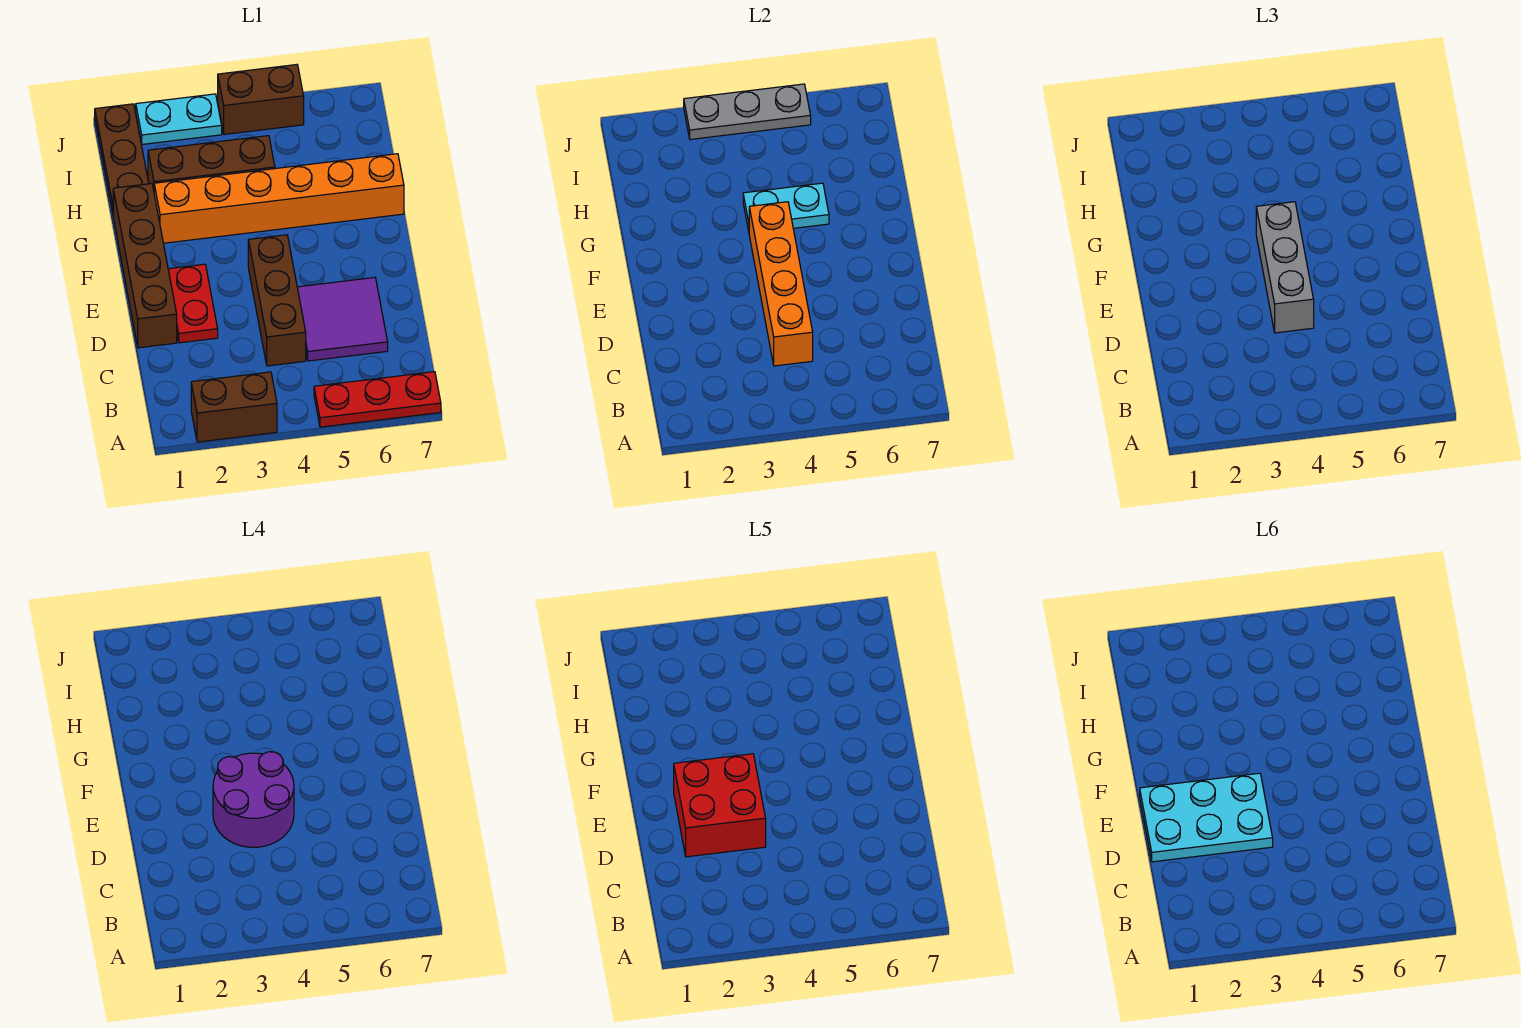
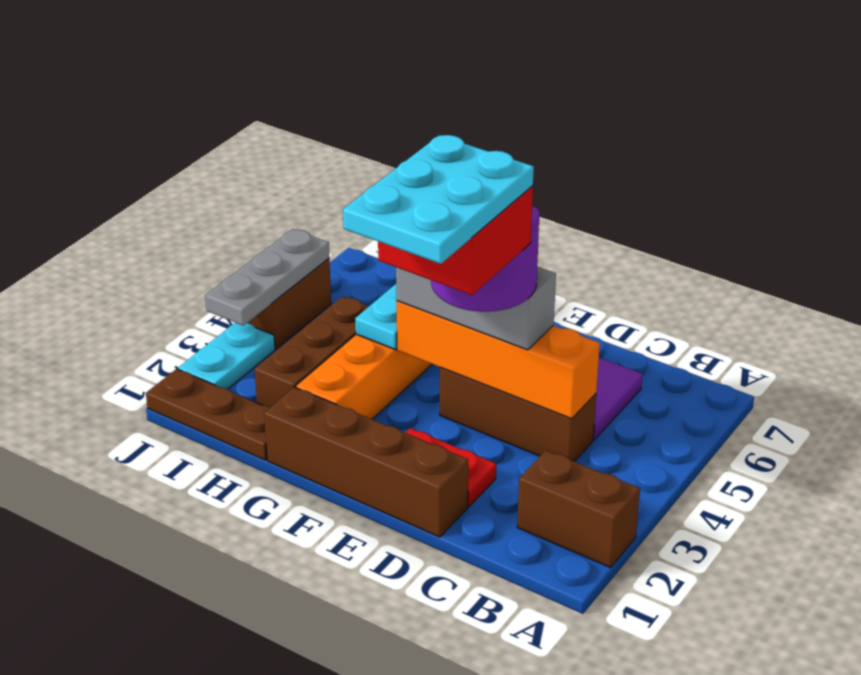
brown 1x2 brick [191,372,277,442] -> brown 1x2 brick turned to [517,450,640,567]
red 1x3 plate [314,372,441,427] -> none

